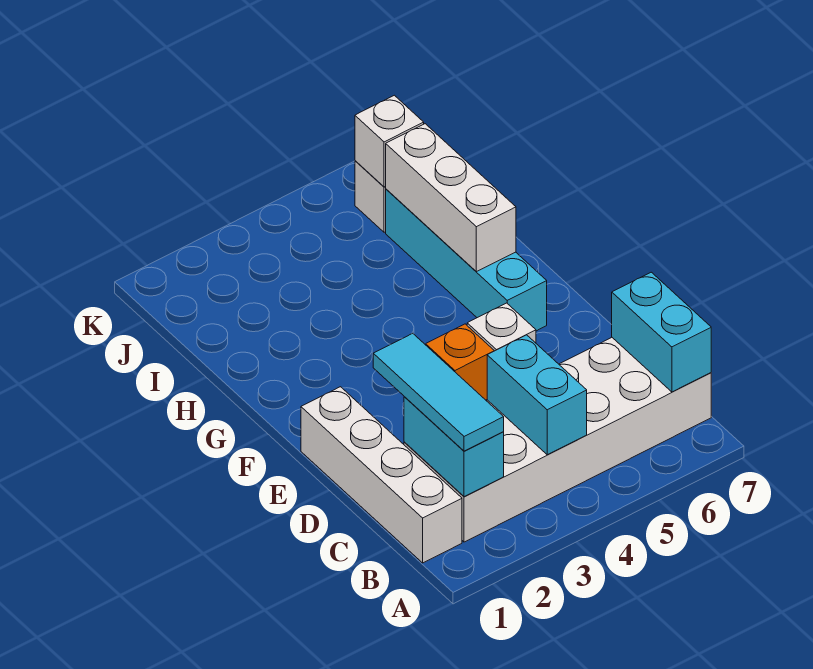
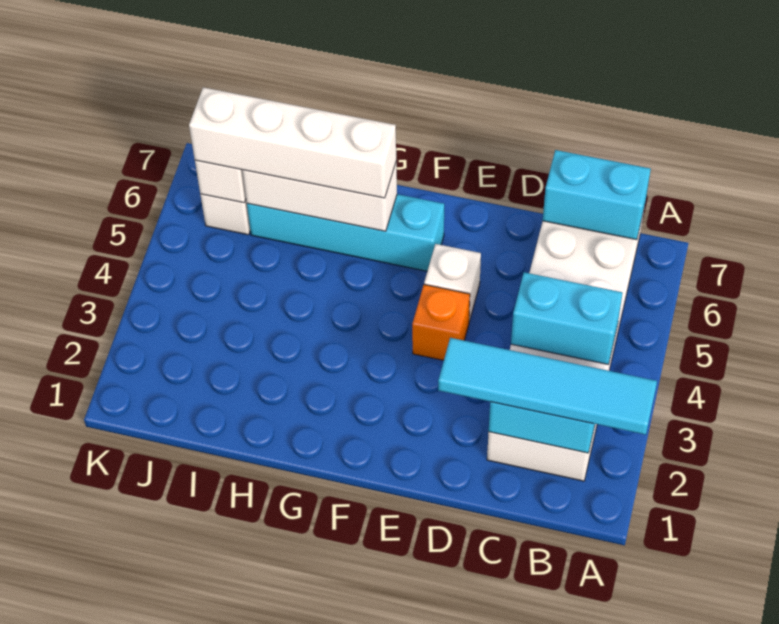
white 1x4 brick [301,387,462,563] -> white 1x4 brick moved to [189,87,396,198]
cyan 1x3 tile [373,333,504,451] -> cyan 1x4 tile [438,338,657,435]

